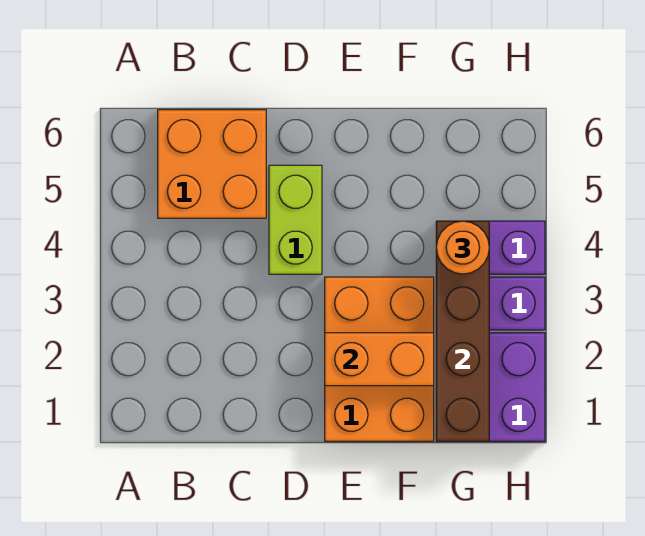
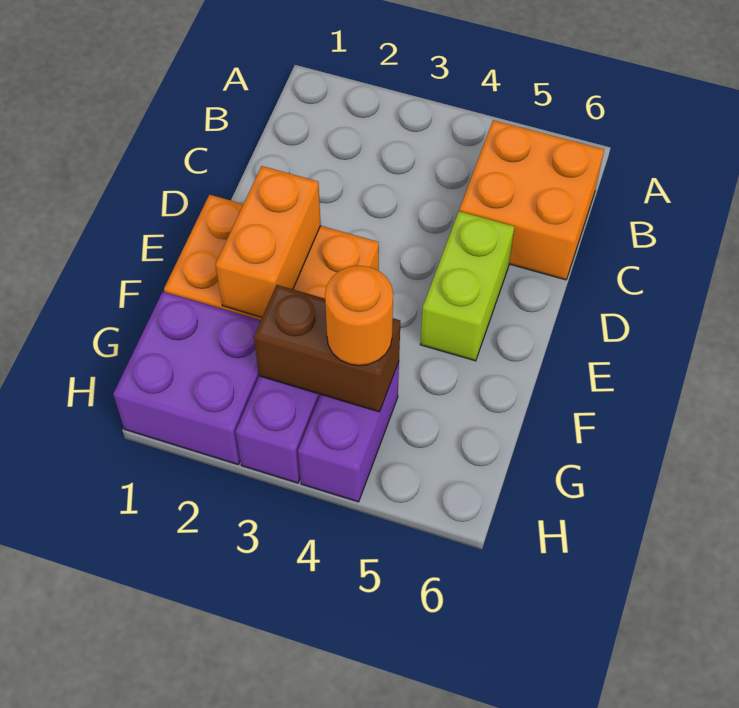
lime 1x2 brick [269,165,322,274] -> lime 1x2 brick turned to [420,211,514,361]
brown 1x4 brick [436,221,489,441] -> brown 1x2 brick [254,285,400,412]

